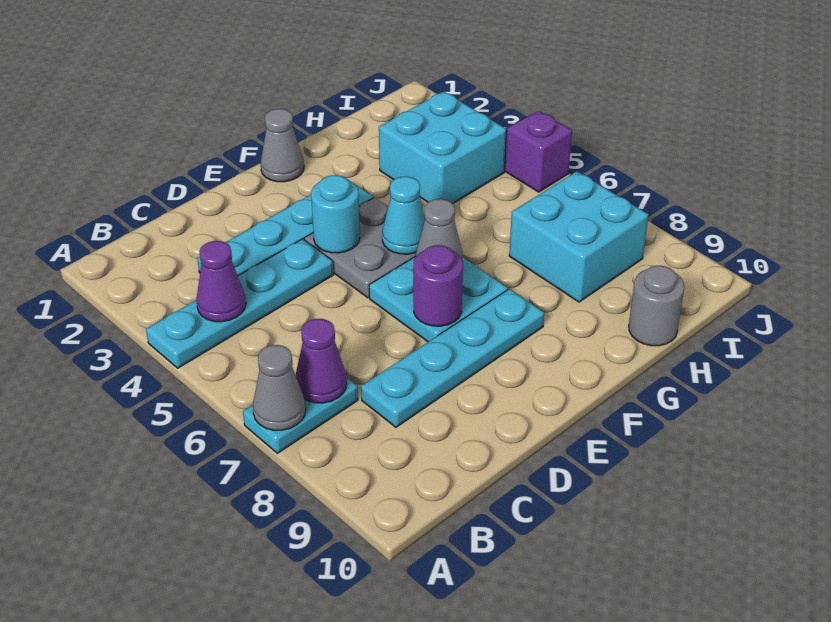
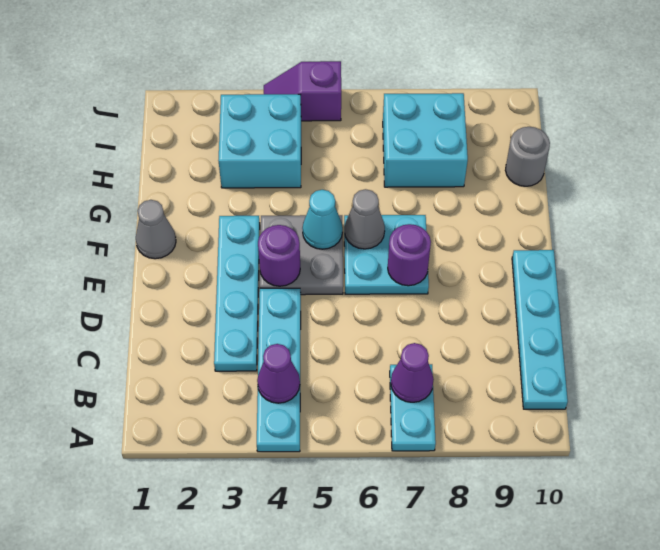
grey 1x1 cone [253,345,306,430] -> none
cyan 1x4 plate [361,289,544,427] -> cyan 1x4 plate moved to [512,250,568,409]
cyan 1x1 round brick [311,175,360,253] -> purple 1x1 round brick [258,225,300,286]

